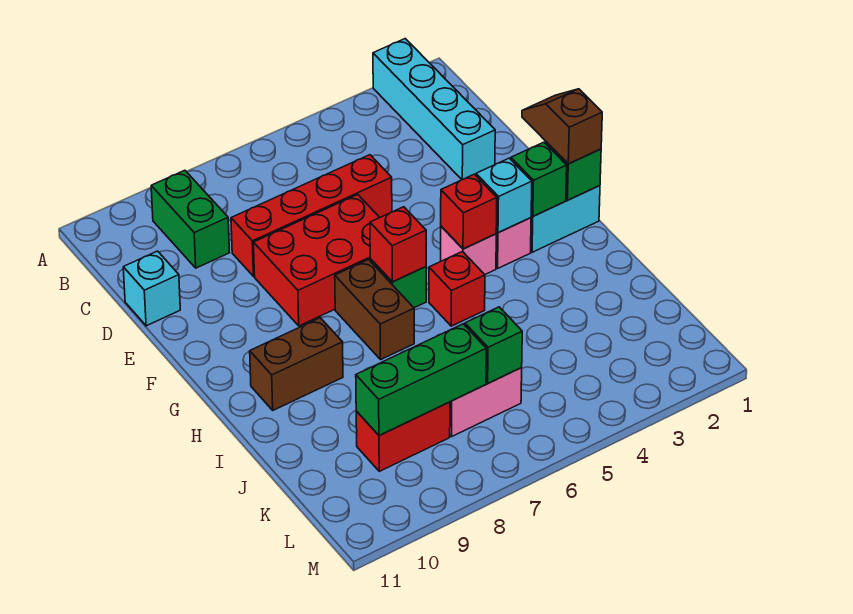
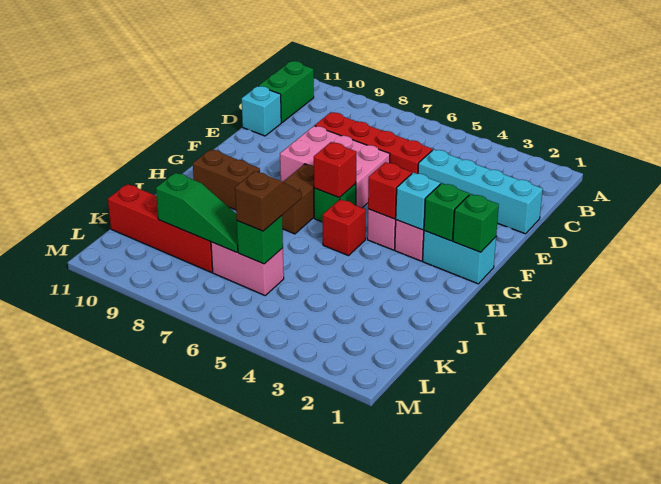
cyan 1x4 brick [373,39,495,180] -> cyan 1x4 brick turned to [418,149,543,234]
green 1x2 brick [151,170,229,268] -> green 1x2 brick moved to [259,61,314,123]
red 2x3 brick [253,195,380,326] -> pink 2x3 brick [280,126,390,208]
brown 1x2 slope [522,89,602,164] -> brown 1x2 slope moved to [235,171,302,231]
green 1x3 brick [356,324,486,436] -> green 1x3 slope [156,173,238,252]
red 1x2 brick [356,402,450,471] -> red 1x4 brick [108,184,213,273]

